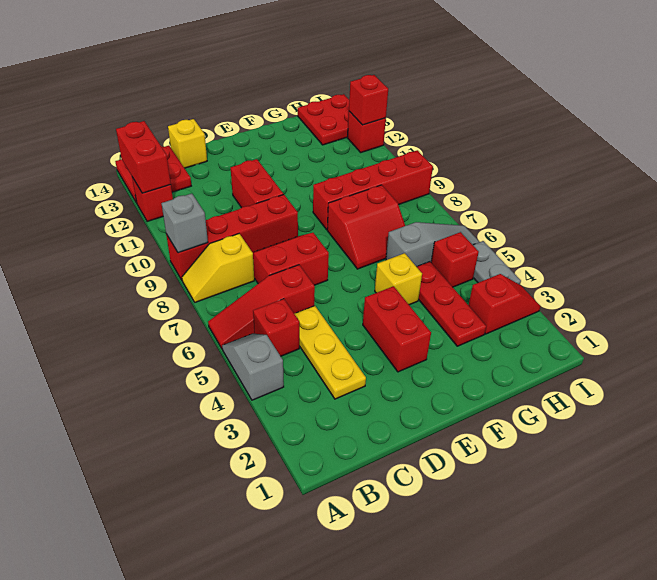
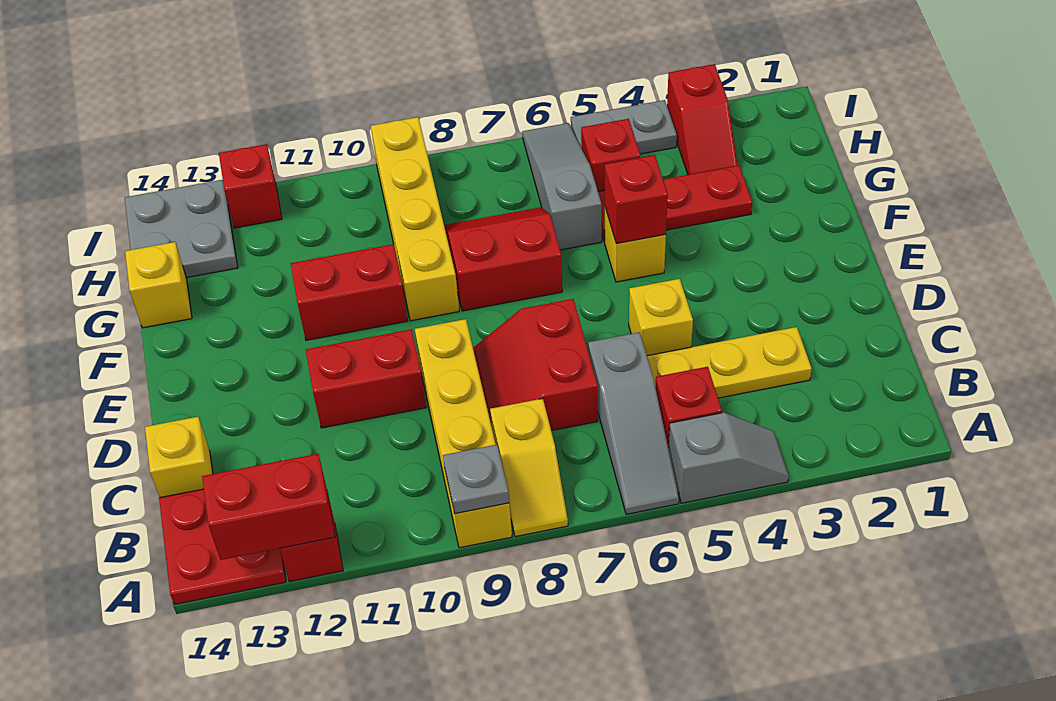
grey 1x2 slope [222,334,284,400] -> grey 1x2 slope turned to [668,413,789,503]
red 1x3 slope [208,265,315,348] -> grey 1x3 slope [588,332,679,514]
red 1x4 brick [166,194,298,280] -> yellow 1x4 brick [415,319,512,548]
grey 1x1 brick [162,194,208,253] -> grey 1x1 plate [443,445,509,514]
none -> yellow 1x1 brick [629,279,693,356]
red 1x2 brick [363,286,431,372] -> red 1x2 brick moved to [291,244,408,340]
red 2x2 slope [327,185,405,269] -> red 2x2 slope turned to [444,207,562,311]
red 1x4 brick [313,150,433,230] -> yellow 1x4 brick [371,117,459,321]
none -> yellow 1x1 brick [125,242,192,328]
red 1x2 slope [469,274,541,334] -> red 1x2 slope turned to [667,64,738,175]
red 2x2 plate [298,94,349,145] -> grey 2x2 plate [125,180,238,278]
red 1x1 brick [349,75,388,125] -> red 1x1 brick moved to [605,155,668,244]

